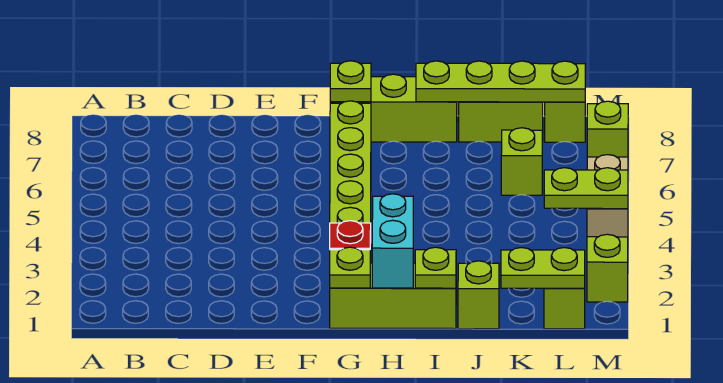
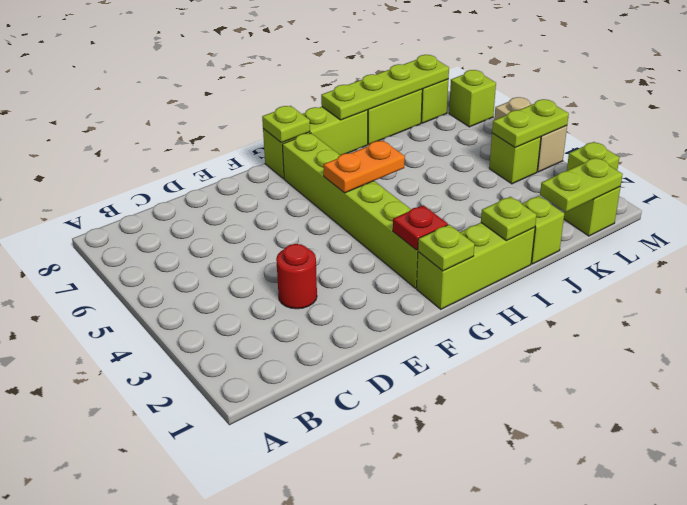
none -> red 1x1 round brick [276,244,317,309]
none -> orange 1x2 plate [323,141,405,193]
cyan 1x2 brick [372,194,413,288] -> none
lime 1x1 brick [501,128,542,195] -> lime 1x1 brick moved to [489,133,541,184]

